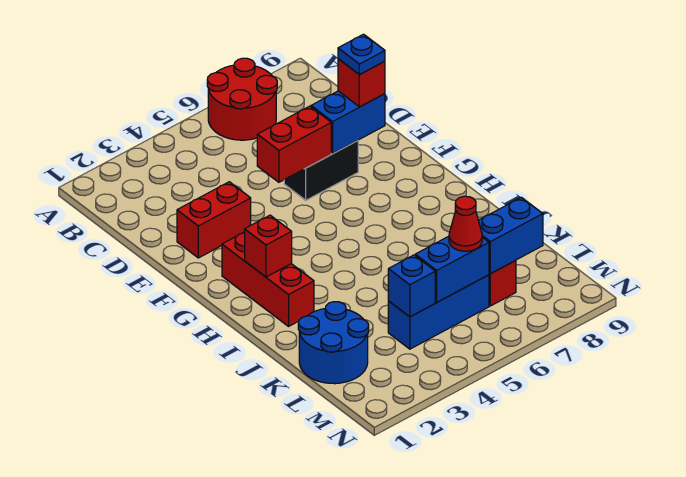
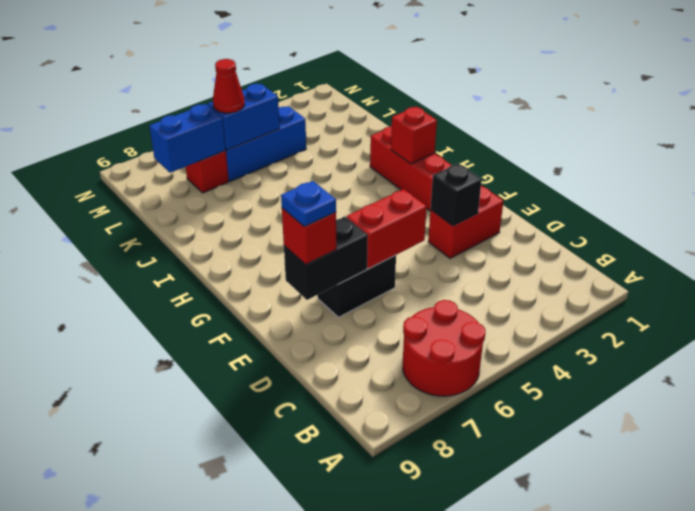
none -> black 1x1 brick [431,163,482,226]
blue 1x2 brick [311,91,385,153] -> black 1x2 brick [284,217,368,300]
blue 2x2 round brick [298,302,369,384] -> none
blue 1x1 brick [388,255,435,317] -> none

